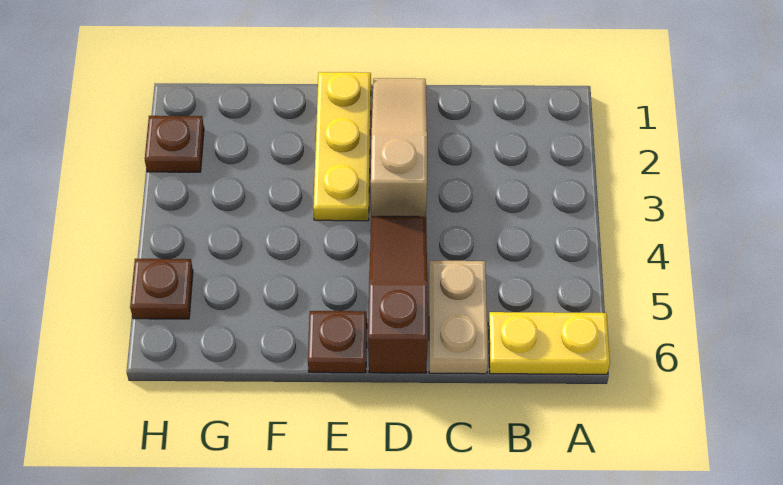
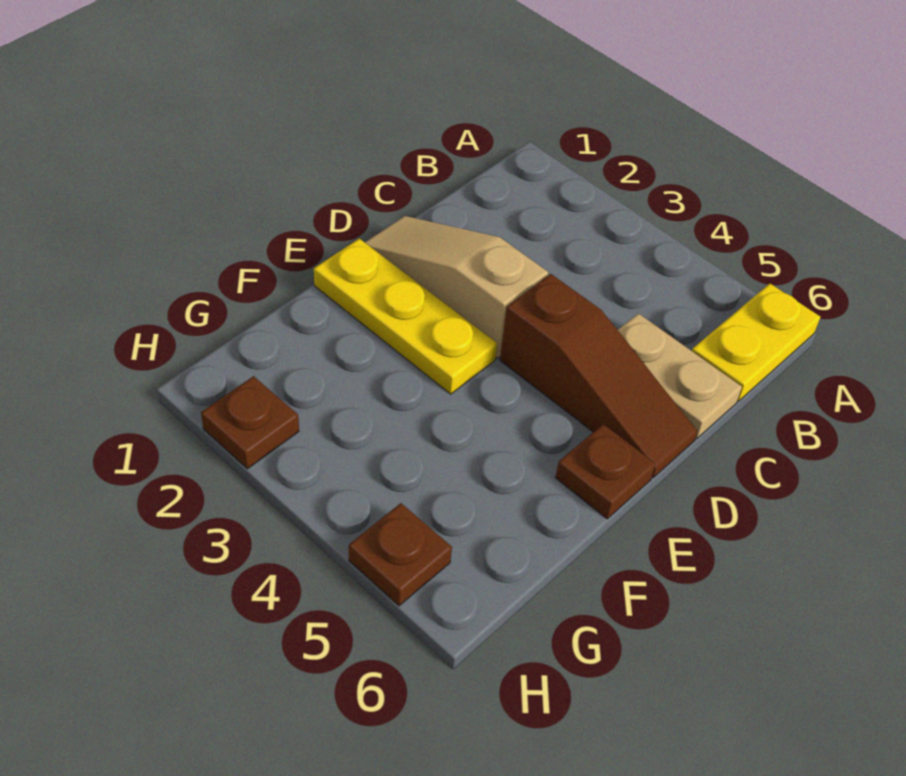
brown 1x3 slope [368,216,428,373] -> brown 1x3 slope turned to [500,274,698,478]

